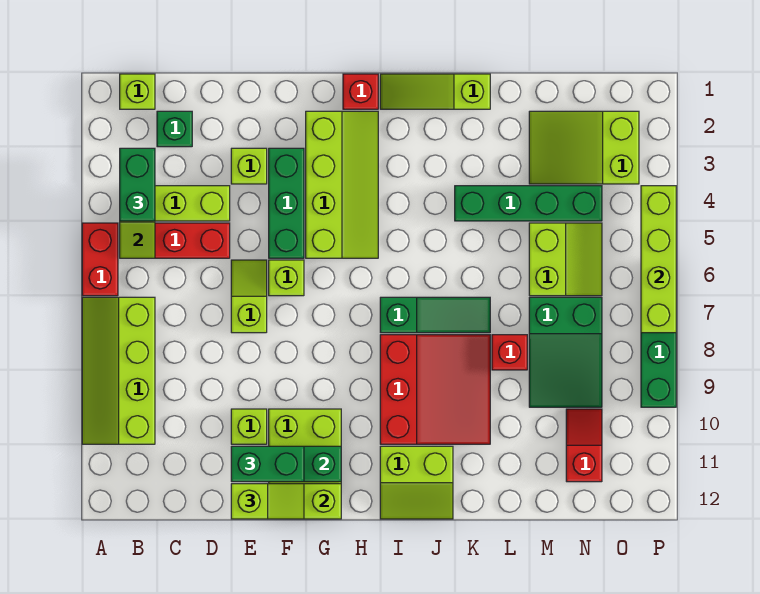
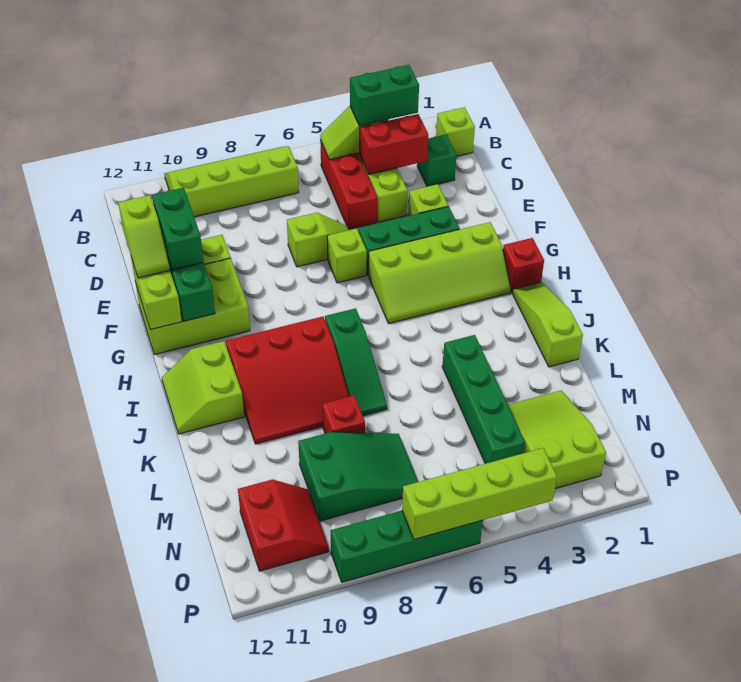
red 1x2 brick [82,223,118,296] -> red 1x2 brick moved to [359,114,428,174]
lime 2x2 slope [529,223,602,296] -> none
green 2x3 slope [529,297,602,407] -> green 2x3 slope turned to [298,432,418,521]
red 1x2 slope [566,409,602,482] -> red 2x2 slope [238,480,329,571]

